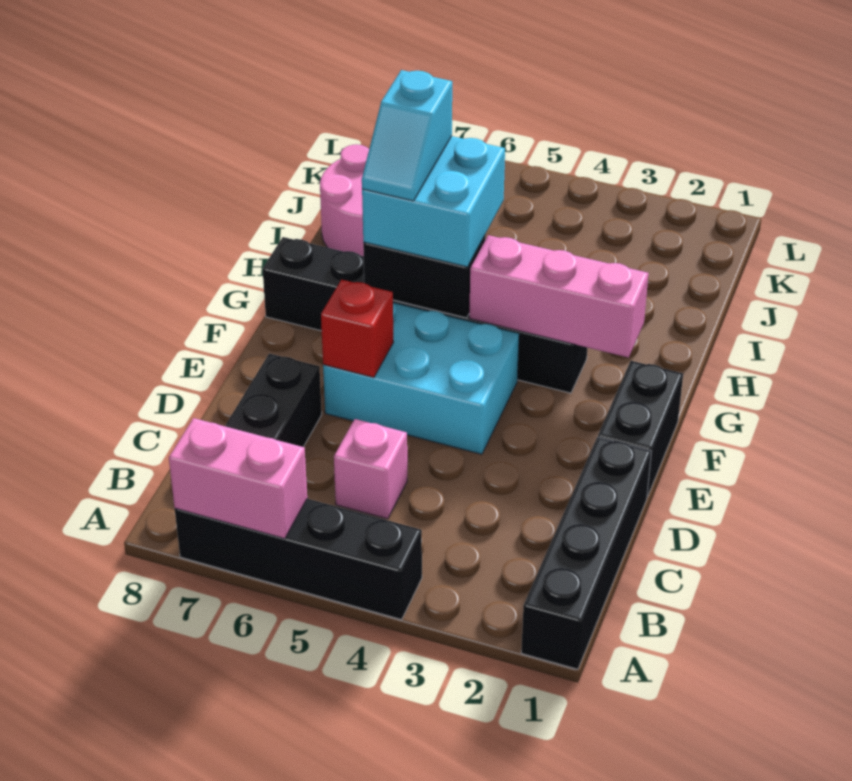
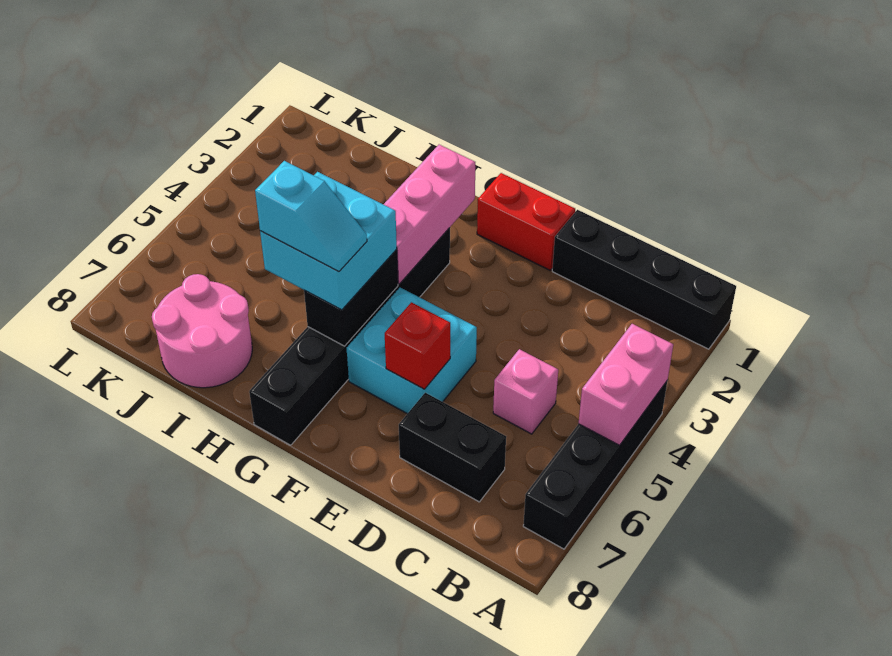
pink 1x2 brick [169,418,307,539] -> pink 1x2 brick moved to [578,324,673,446]
black 1x2 brick [598,361,683,497] -> red 1x2 brick [477,173,575,270]
cyan 2x3 brick [323,303,519,454] -> cyan 2x2 brick [347,288,477,414]

